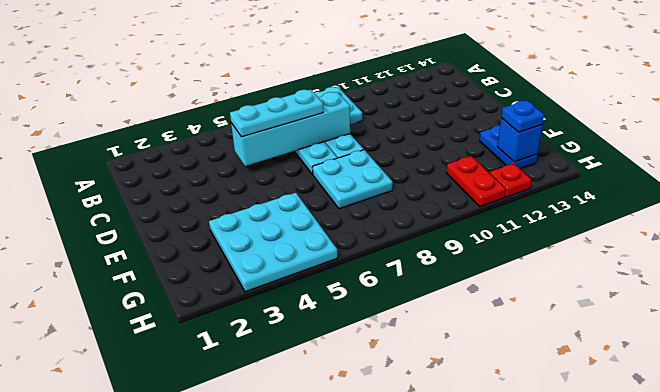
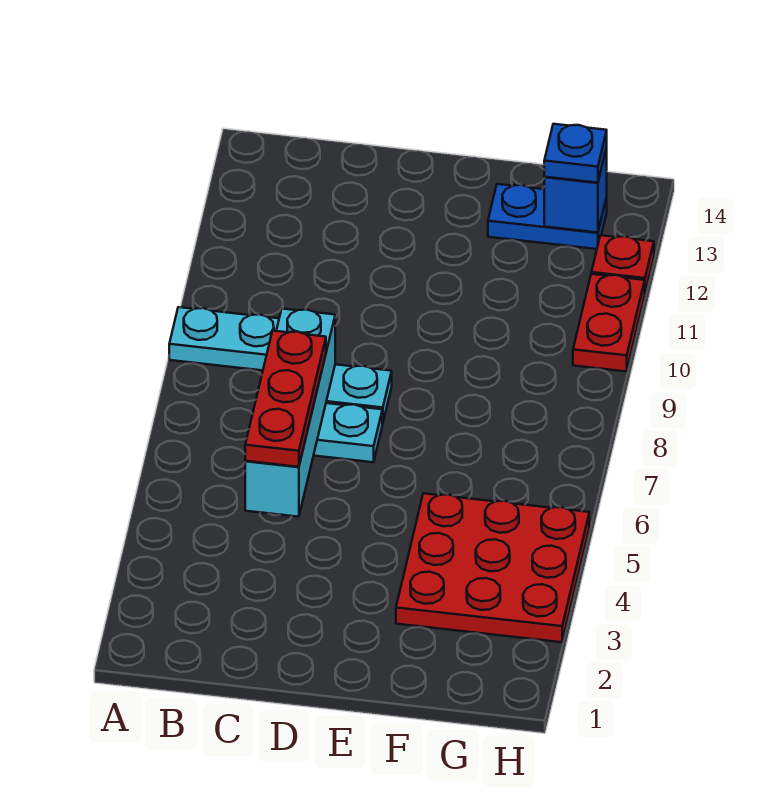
cyan 1x3 plate [230,89,323,137] -> red 1x3 plate [245,331,326,467]
cyan 2x2 plate [313,150,393,209] -> none
cyan 3x3 plate [209,193,337,292] -> red 3x3 plate [396,493,589,642]
red 1x2 plate [447,156,506,207] -> red 1x2 plate turned to [573,274,645,372]

